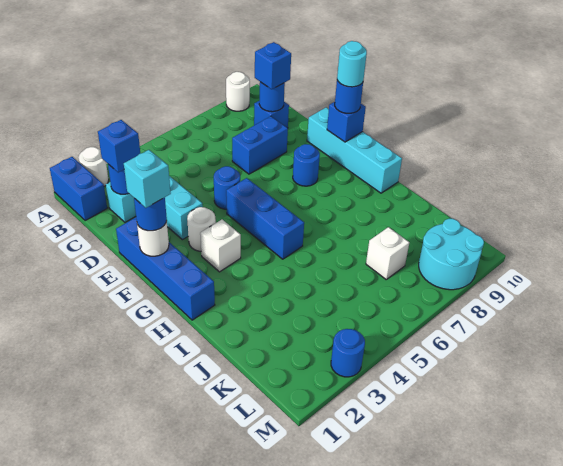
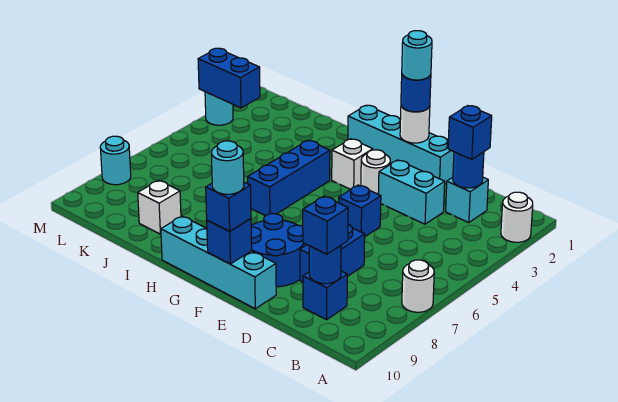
blue 1x2 brick [50,157,107,221] -> blue 1x2 brick moved to [198,48,260,108]
white 1x1 round brick [226,72,250,111] -> white 1x1 round brick moved to [402,260,434,312]
blue 1x4 brick [116,217,215,320] -> cyan 1x4 brick [348,105,454,184]
blue 1x1 round brick [214,166,240,209] -> blue 1x1 brick [339,185,381,236]
cyan 1x1 brick [124,150,171,208] -> cyan 1x1 round brick [402,31,432,80]
blue 1x3 brick [226,178,304,259] -> blue 1x3 brick turned to [248,140,330,216]
blue 1x1 round brick [293,144,320,186] -> blue 2x2 round brick [251,214,306,287]
blue 1x1 round brick [335,80,363,113] -> blue 1x1 brick [206,182,251,231]
white 1x1 brick [366,227,409,279] -> white 1x1 brick moved to [138,180,181,234]
cyan 2x2 round brick [419,219,484,290] -> cyan 1x1 round brick [100,136,131,185]
blue 1x1 round brick [331,329,365,377] -> cyan 1x1 round brick [205,92,233,125]

